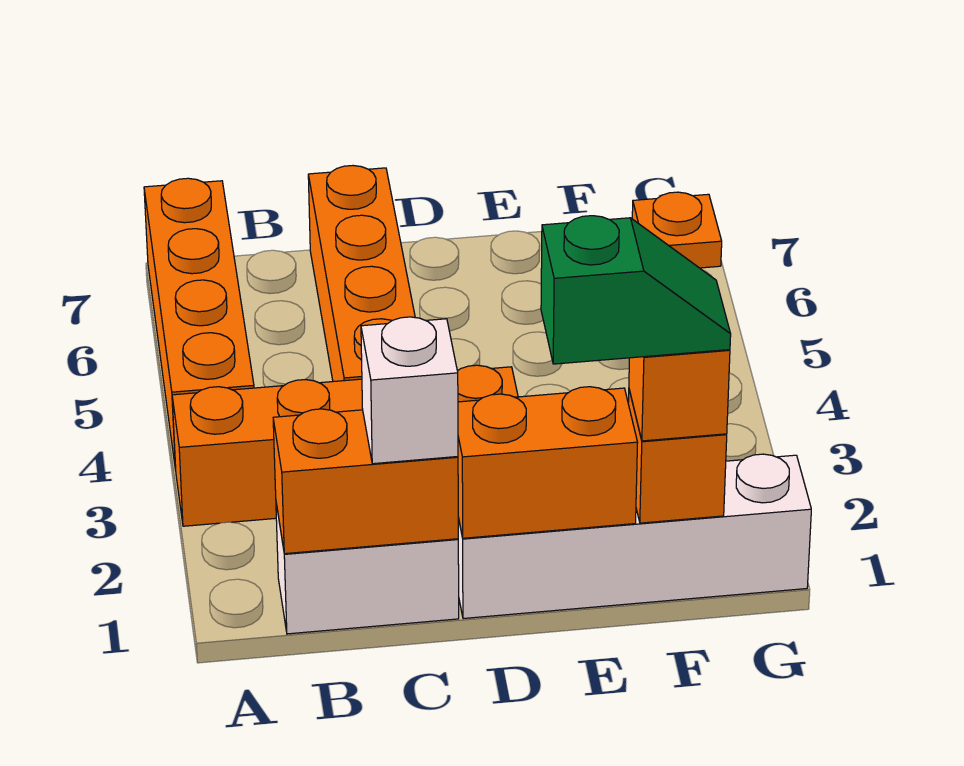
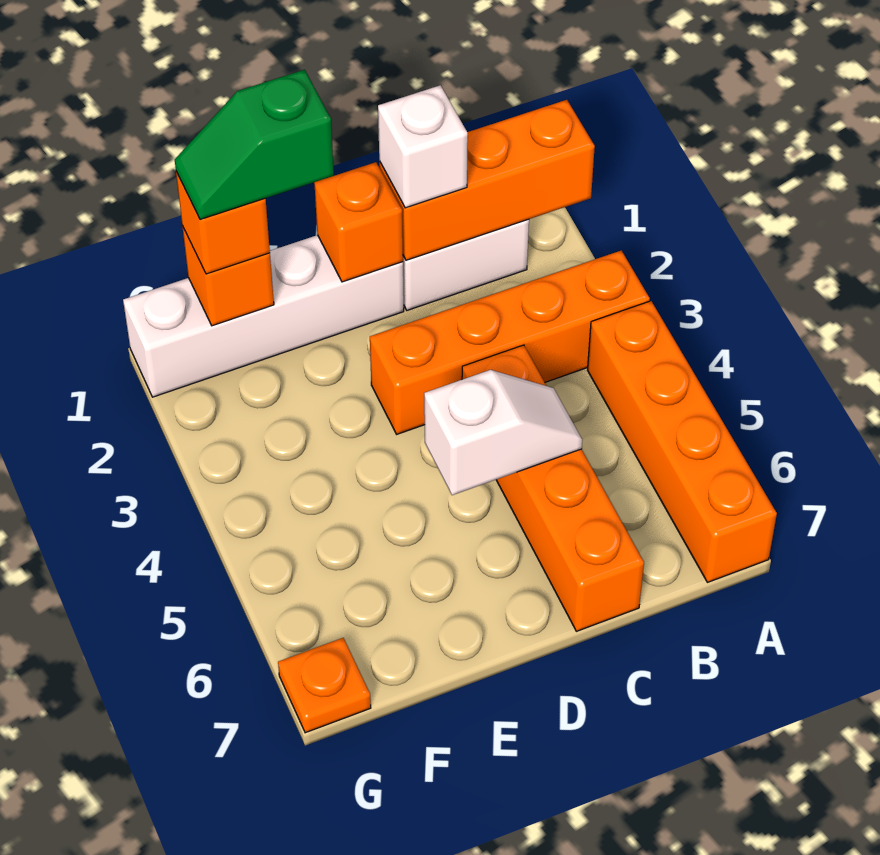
orange 1x2 brick [273,409,458,554] -> orange 1x3 brick [379,100,595,260]
none -> white 1x2 slope [424,370,582,495]
orange 1x2 brick [458,387,638,538] -> orange 1x1 brick [314,162,403,282]

